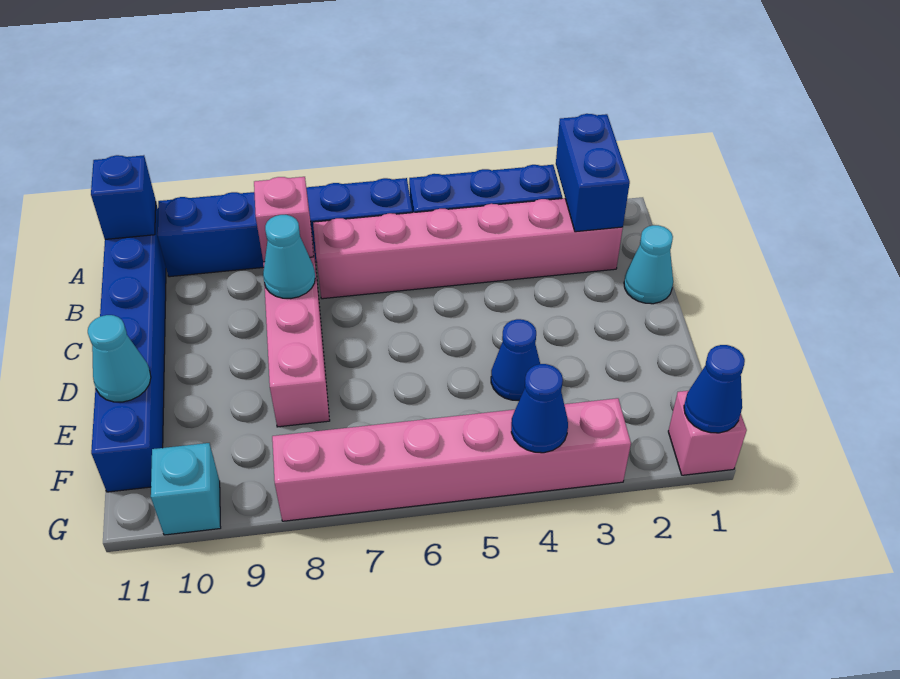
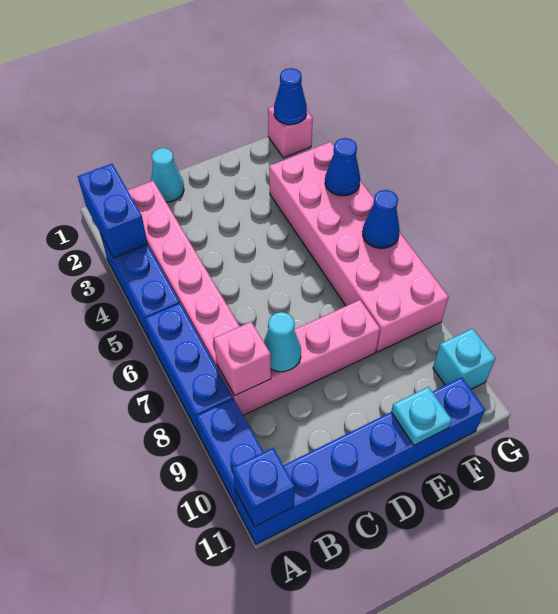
blue 1x2 brick [556,114,630,232] -> blue 1x2 brick turned to [78,164,148,258]
blue 1x1 cone [491,319,540,400] -> blue 1x1 cone moved to [363,190,400,248]
cyan 1x1 cone [88,315,151,402] -> cyan 1x1 plate [391,387,452,445]
pink 1x6 brick [272,398,631,521] -> pink 2x6 brick [269,142,449,352]

